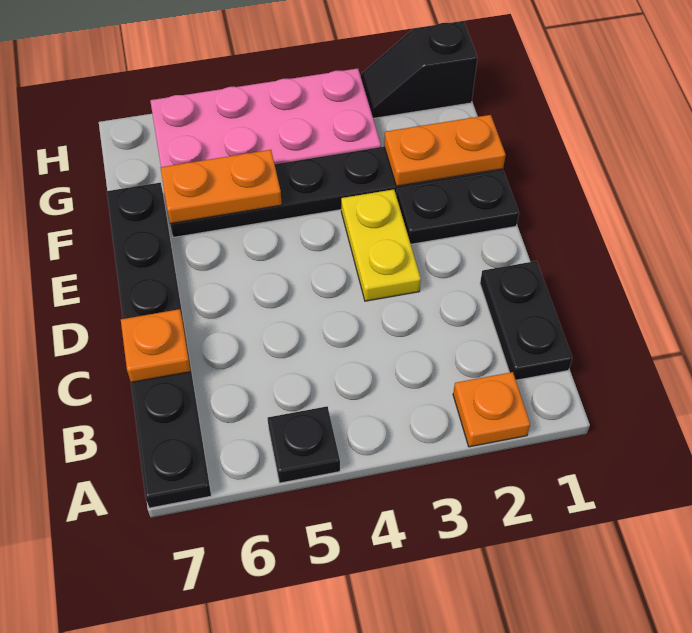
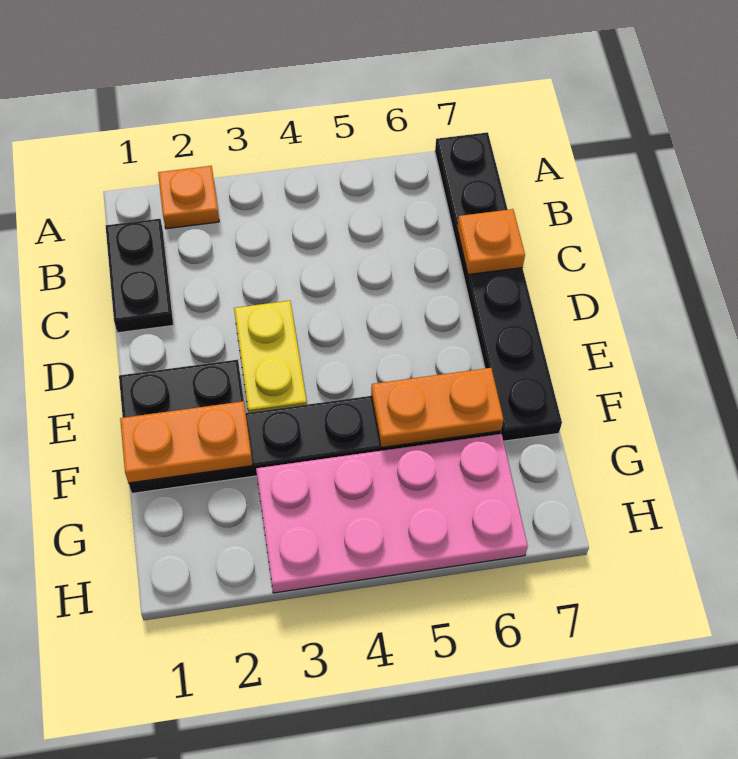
black 1x1 plate [267,406,340,483] -> none
black 1x2 slope [361,21,477,118] -> none

